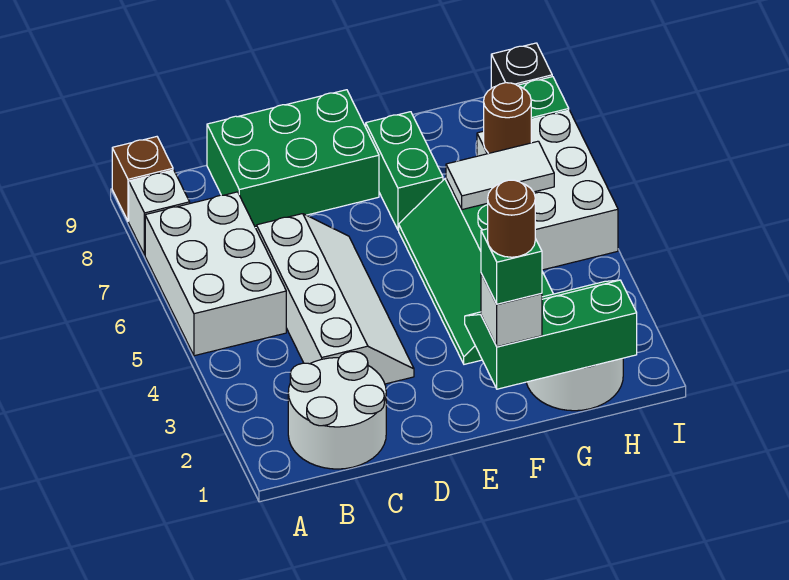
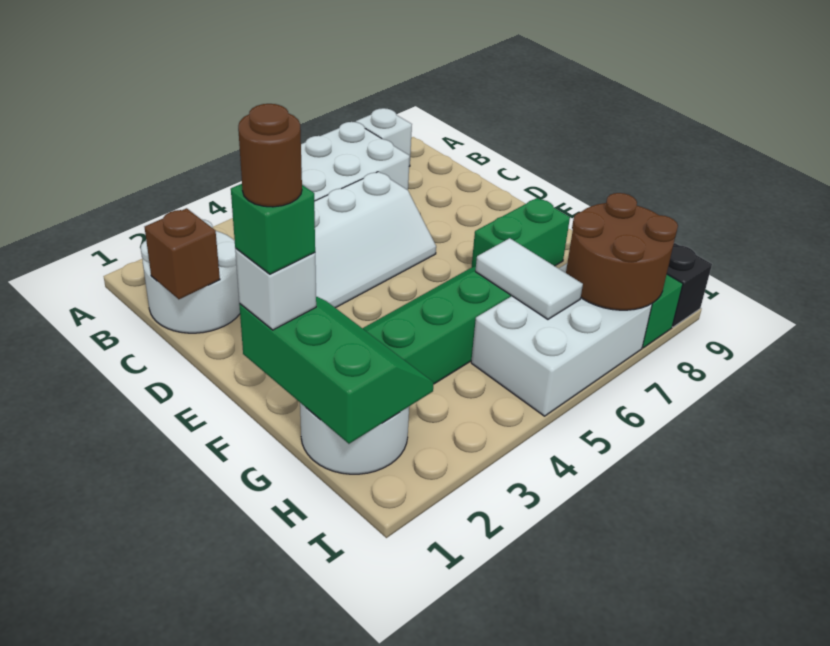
brown 1x1 brick [112,137,173,221] -> brown 1x1 brick moved to [145,208,220,299]
green 2x3 brick [207,90,379,228] -> none
brown 1x1 round brick [484,83,531,153] -> brown 2x2 round brick [566,193,678,310]

